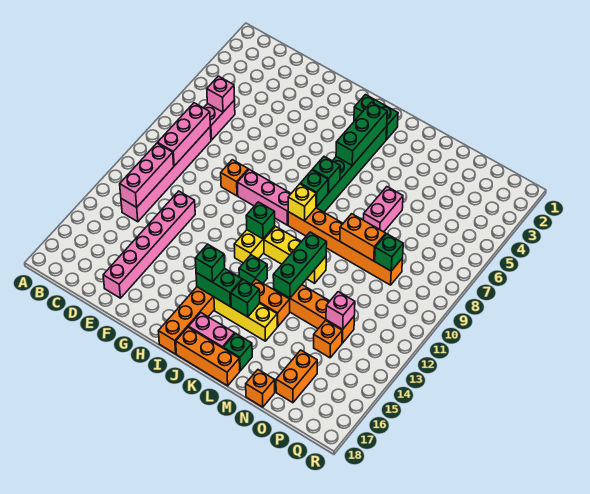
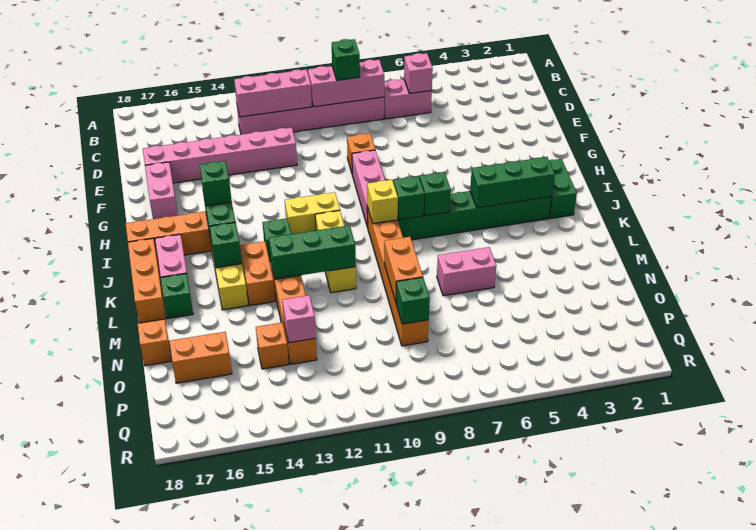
none -> pink 1x2 brick [145,162,178,219]
green 1x1 brick [246,202,275,239] -> green 1x1 brick moved to [332,39,360,80]

